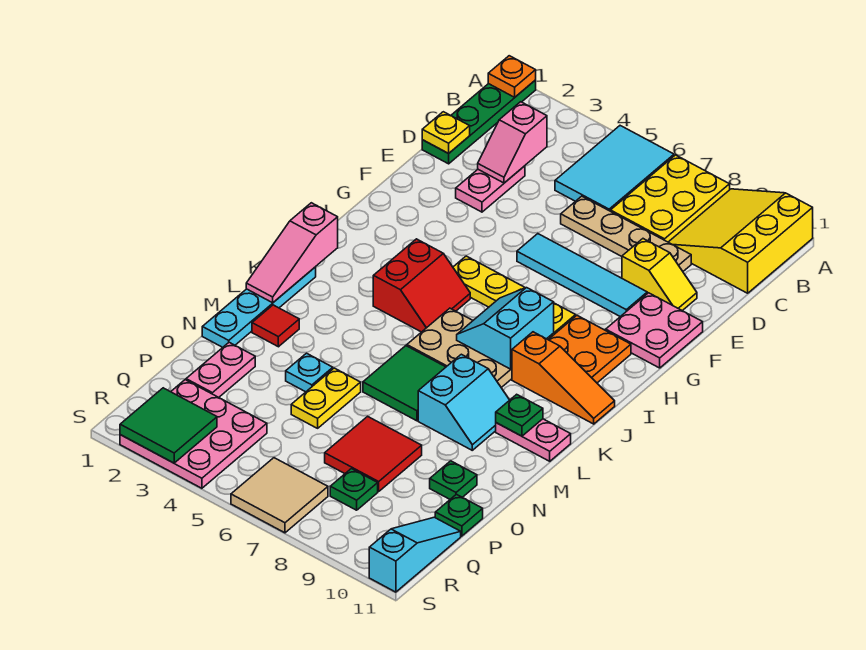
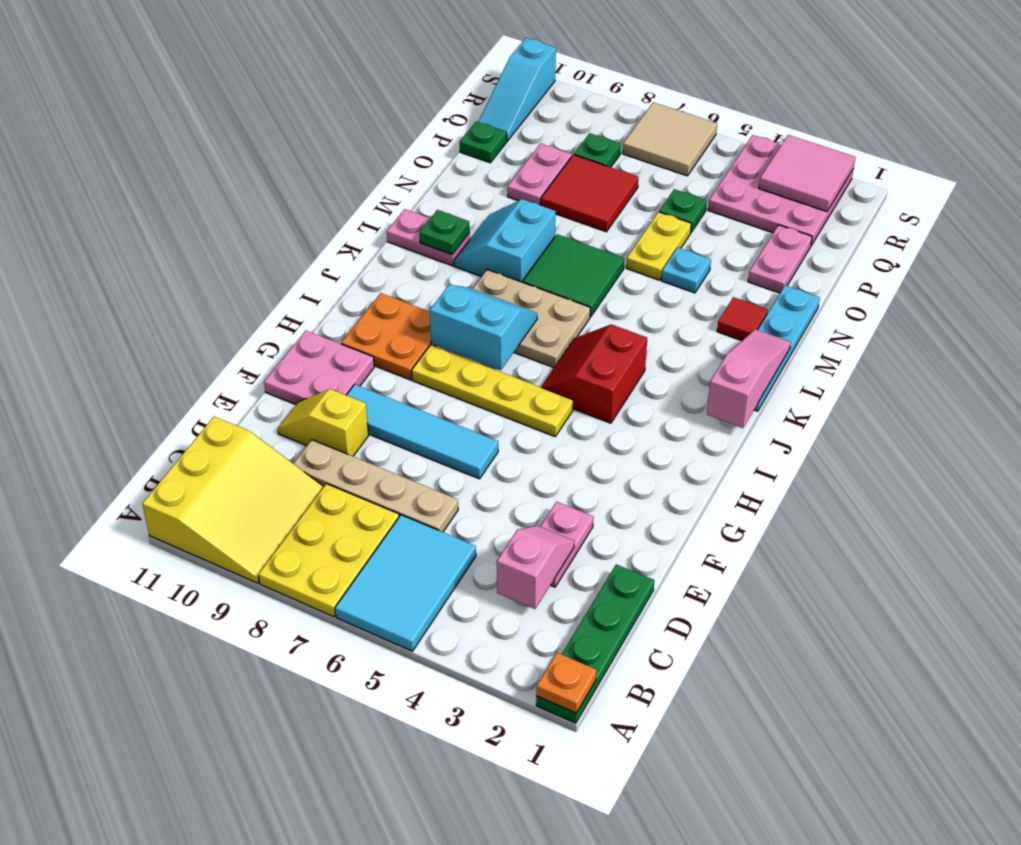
yellow 1x1 plate [422,112,470,153] -> none
cyan 2x2 slope [457,288,554,369] -> cyan 2x2 slope turned to [430,285,537,370]
orange 1x3 slope [512,332,615,424] -> none
none -> pink 1x2 plate [507,144,572,206]
green 1x1 plate [430,461,477,499] -> green 1x1 plate moved to [659,189,707,232]
green 2x2 tile [120,388,217,463] -> pink 2x2 tile [759,135,855,211]

